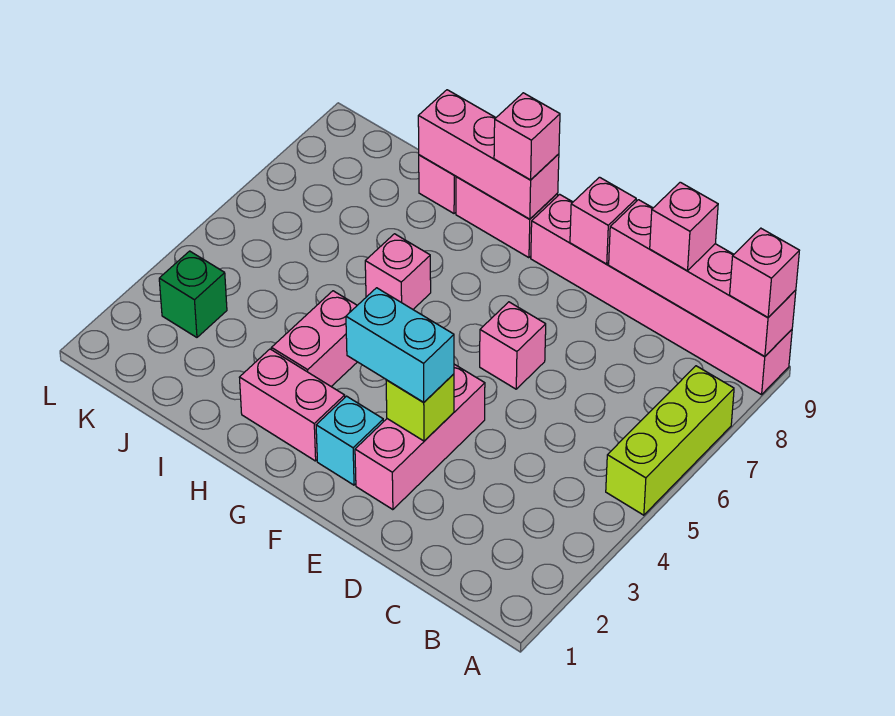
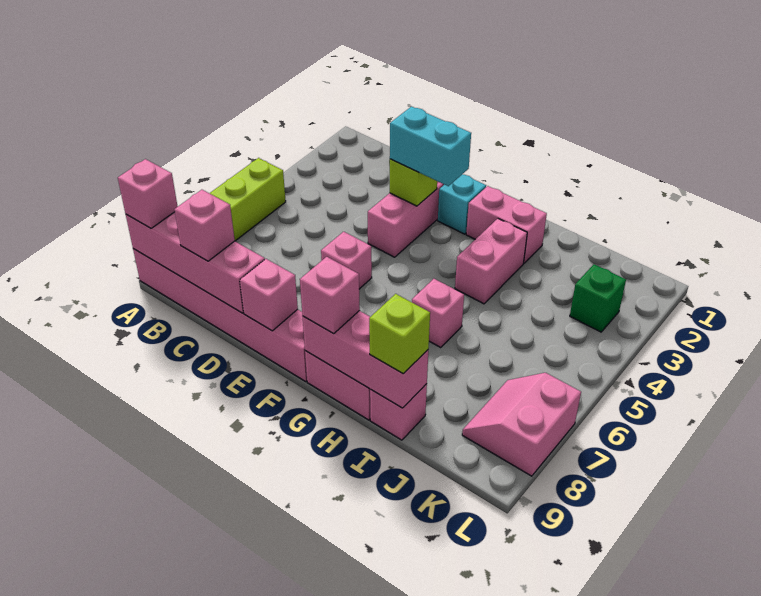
none -> lime 1x1 brick [369,294,430,374]
none -> pink 2x2 slope [462,373,581,476]

